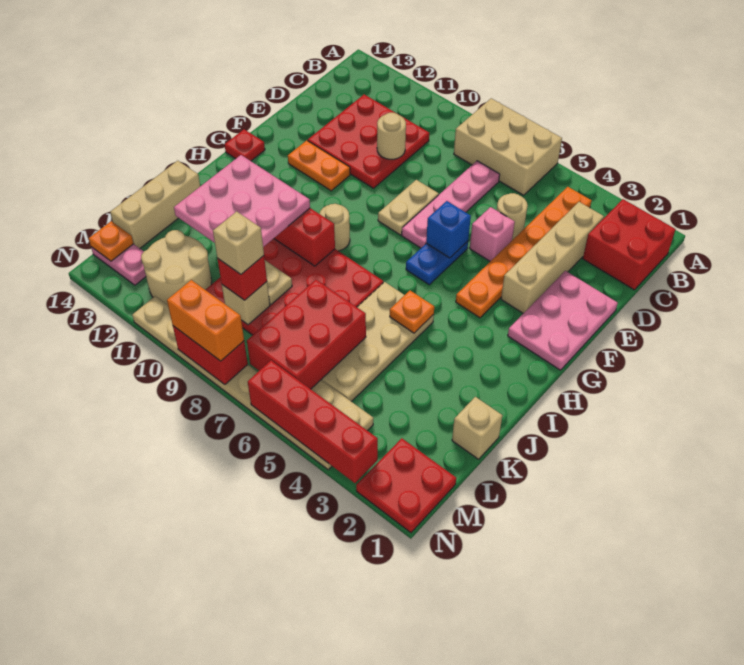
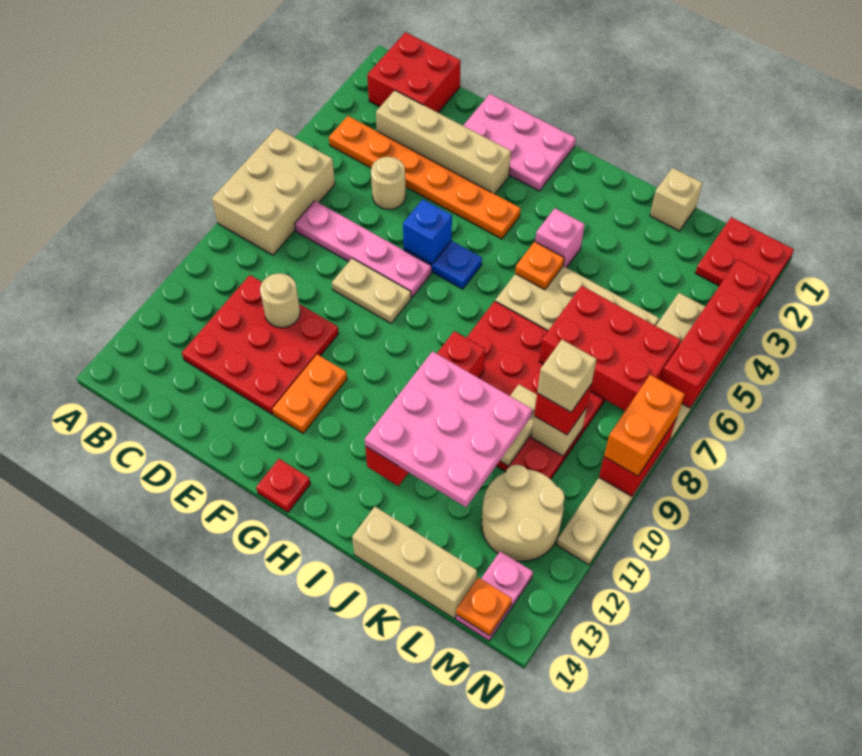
pink 1x1 brick [470,207,515,261] -> pink 1x1 brick moved to [535,208,585,268]
tan 1x1 round brick [319,204,350,251] -> none

